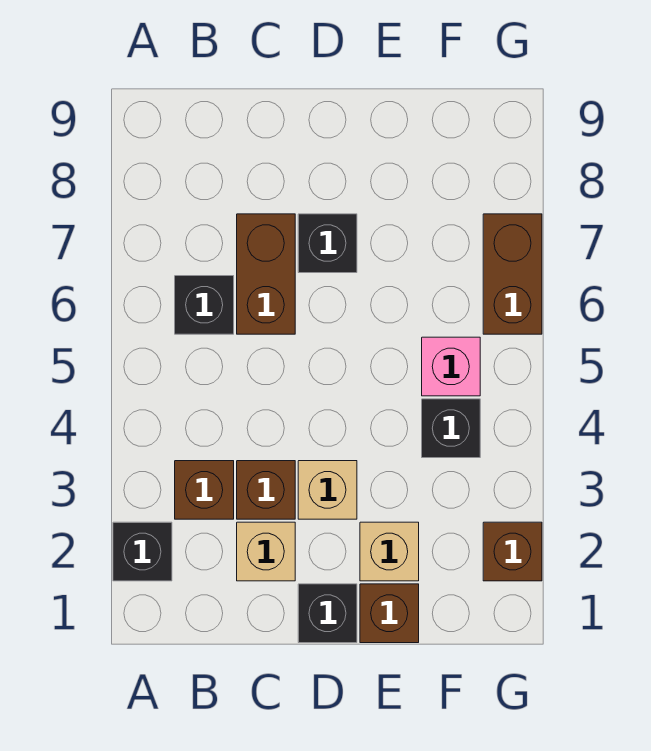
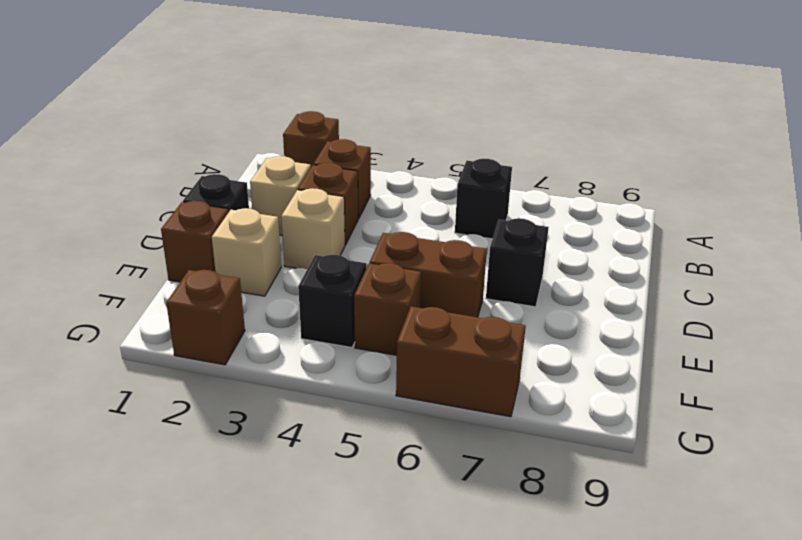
black 1x1 brick [113,522,172,581] -> brown 1x1 brick [283,111,339,167]
brown 1x2 brick [237,214,295,334] -> brown 1x2 brick moved to [370,232,487,317]
pink 1x1 brick [422,337,480,396] -> brown 1x1 brick [354,263,421,355]

